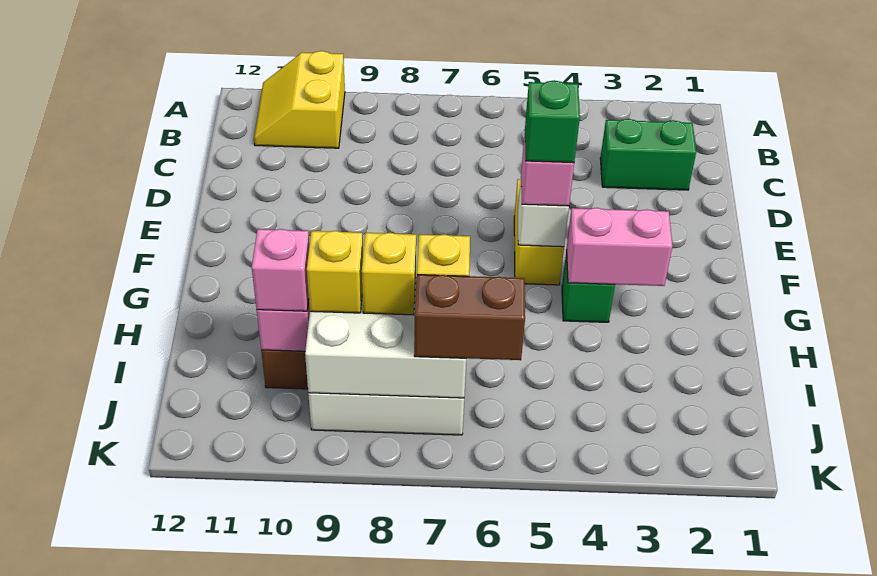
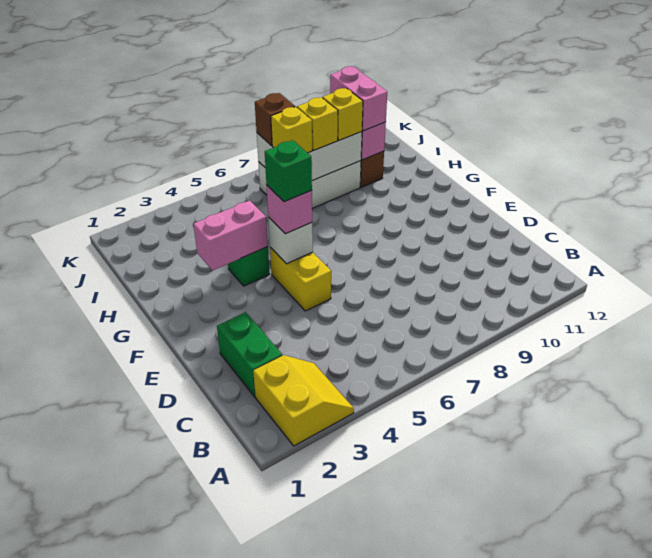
yellow 2x2 slope [254,51,345,148] -> yellow 2x2 slope moved to [253,355,354,446]
green 1x2 brick [600,119,696,190] -> green 1x2 brick turned to [217,312,282,397]
pink 1x1 brick [252,229,310,311] -> pink 1x2 brick [330,66,387,131]
brown 1x2 brick [414,275,525,360] -> brown 1x1 brick [255,93,295,146]

